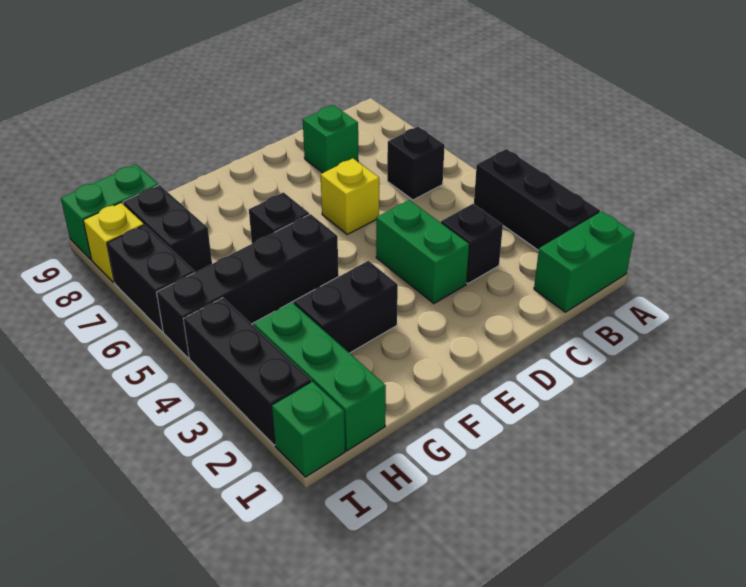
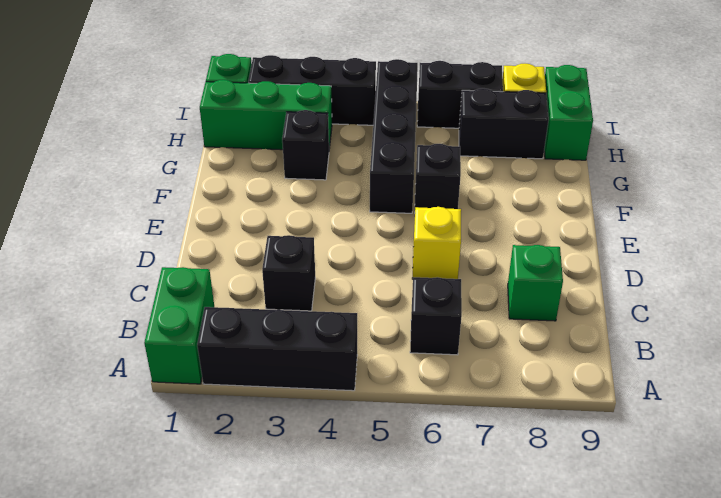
green 1x2 brick [376,200,469,304] -> none
black 1x2 brick [294,261,398,353] -> black 1x1 brick [282,110,329,180]

